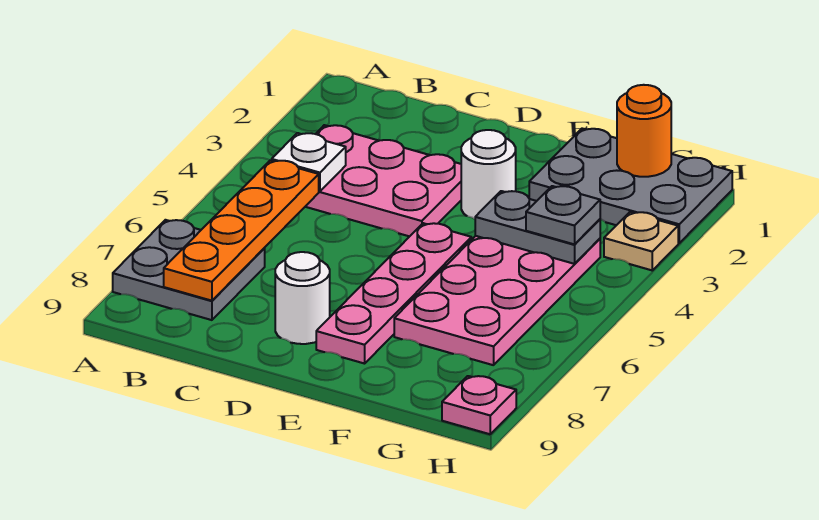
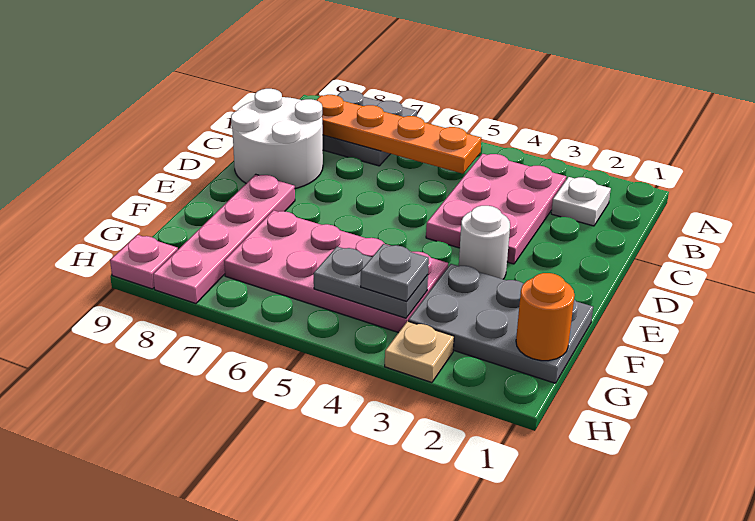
white 1x1 plate [272,133,346,191] -> white 1x1 plate moved to [551,177,611,226]
white 1x1 round brick [275,252,330,344] -> white 2x2 round brick [231,89,323,189]
pink 1x4 plate [316,223,471,364] -> pink 1x4 plate turned to [153,174,295,304]
grey 2x3 plate [529,129,732,243] -> grey 2x3 plate turned to [408,264,593,383]
grey 1x2 plate [475,191,600,264] -> grey 1x2 plate turned to [314,247,428,318]

